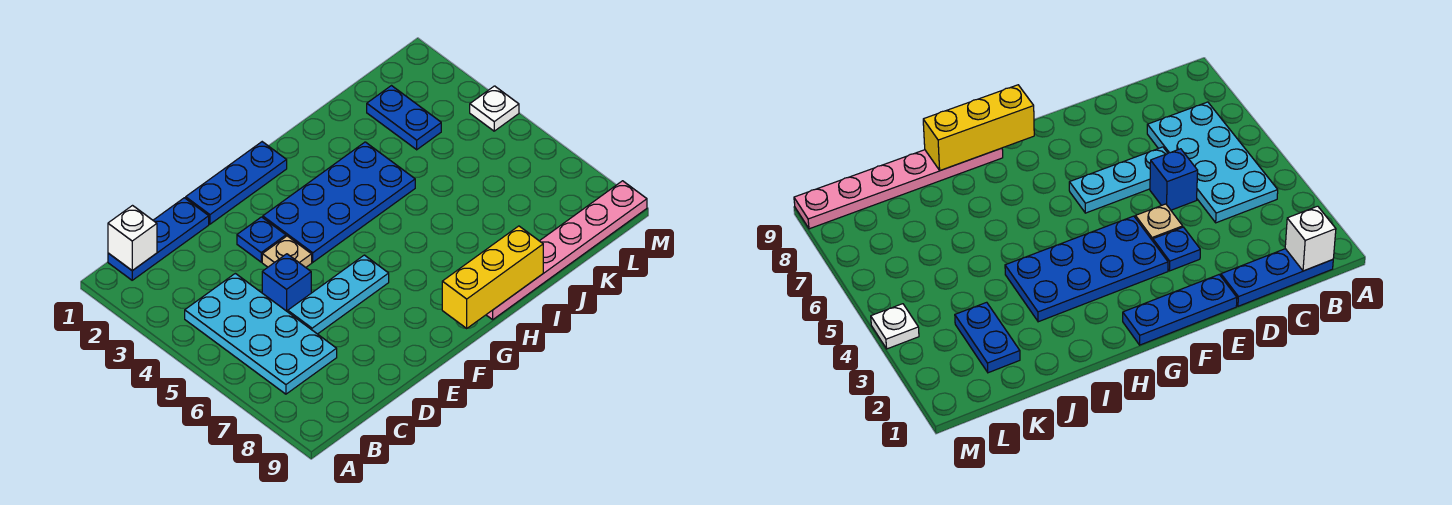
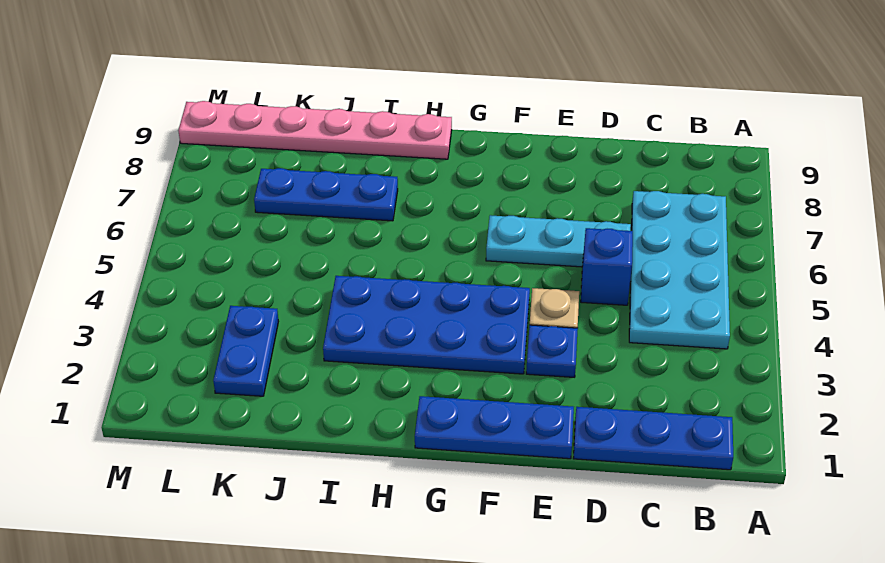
white 1x1 brick [108,206,157,271] -> none
yellow 1x3 brick [442,226,543,328] -> none
none -> blue 1x3 plate [254,168,398,221]
white 1x1 plate [470,86,519,131] -> none

